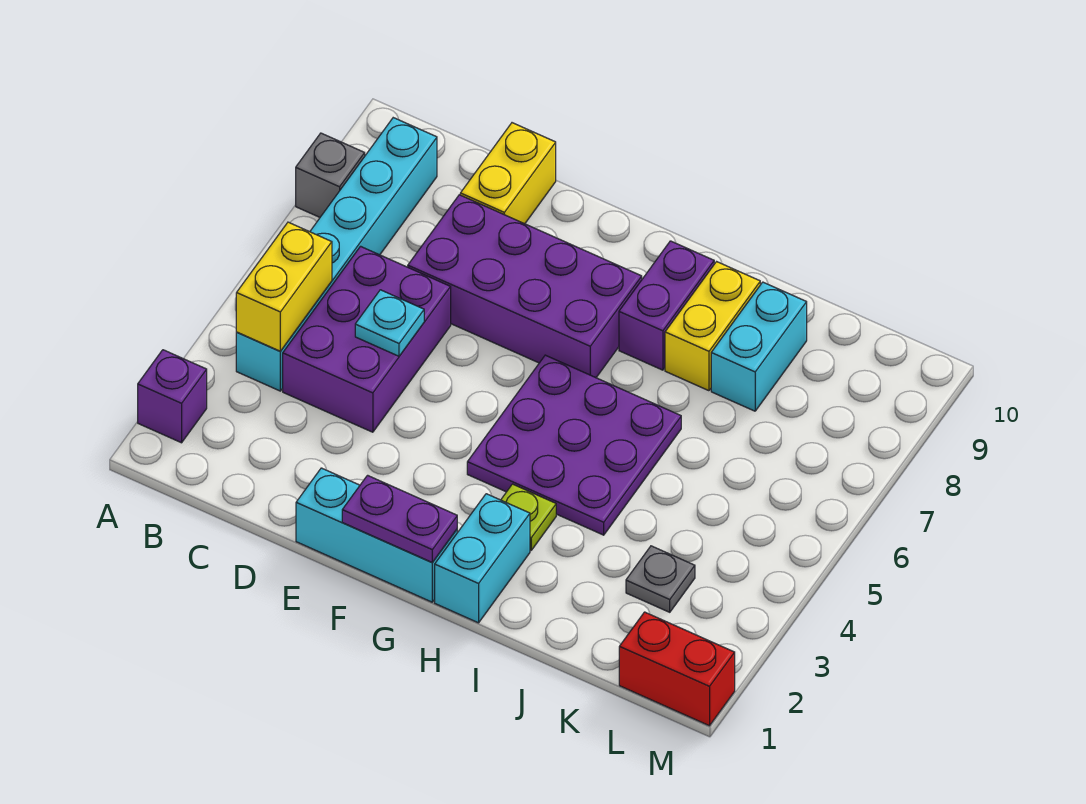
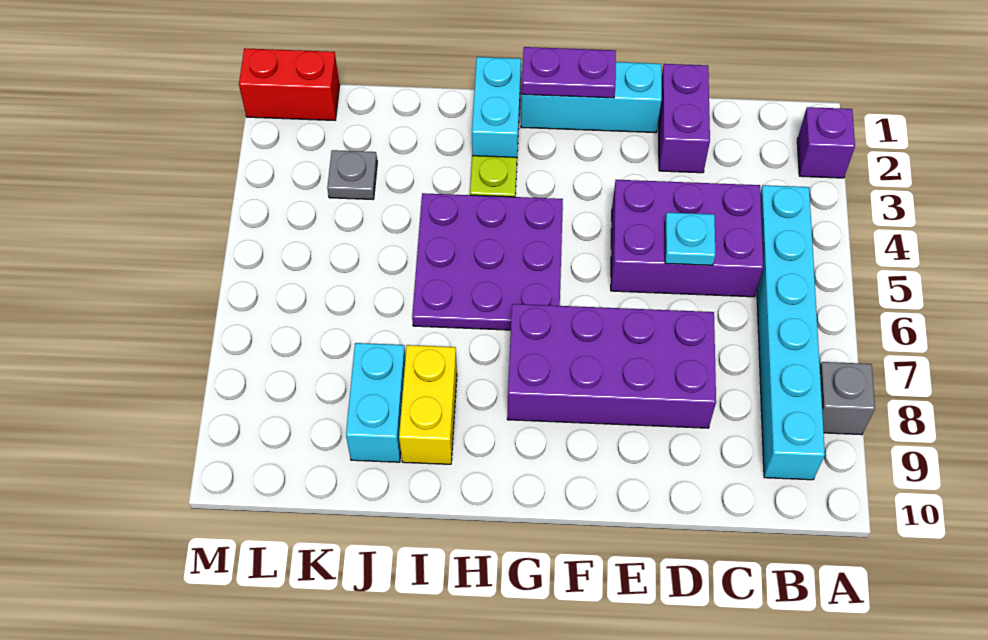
yellow 1x2 brick [236,222,332,351] -> none
purple 2x3 brick [283,246,451,432] -> purple 2x3 brick turned to [611,180,763,297]
yellow 1x2 brick [460,123,556,224] -> none
purple 1x2 brick [619,241,714,370] -> purple 1x2 brick moved to [659,64,710,173]

